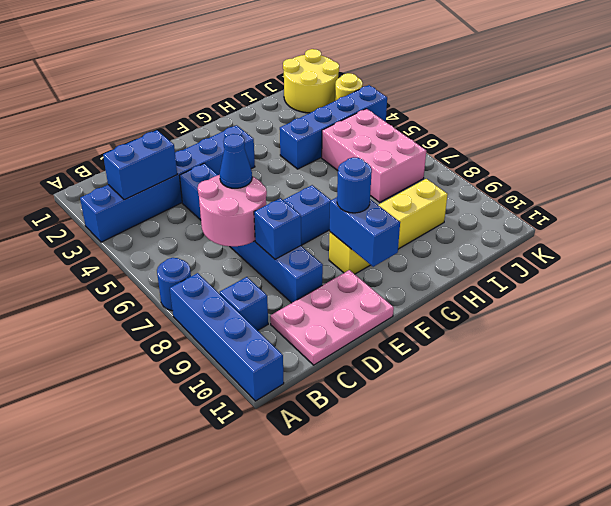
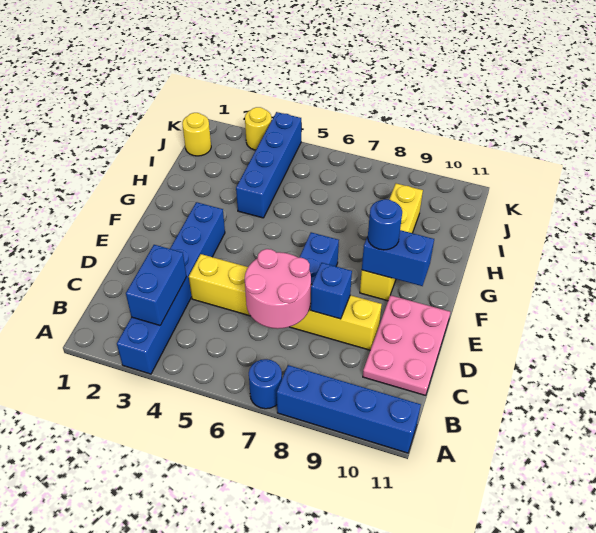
blue 1x1 brick [220,277,268,331] -> none
blue 1x6 brick [179,163,323,303] -> yellow 1x6 brick [189,254,382,350]
blue 1x1 cone [220,134,252,188] -> none
pink 2x3 brick [322,109,426,202] -> none
yellow 2x2 round brick [283,49,339,113] -> yellow 1x1 round brick [182,113,211,156]

